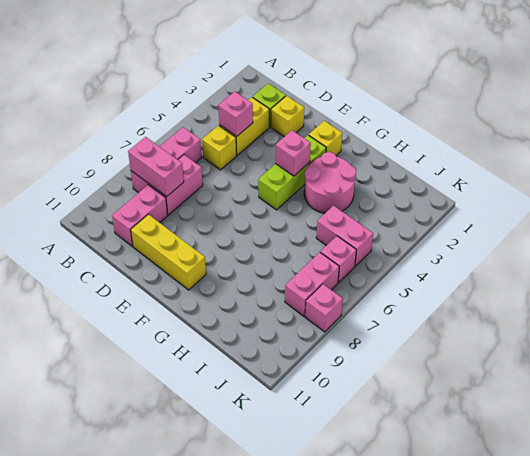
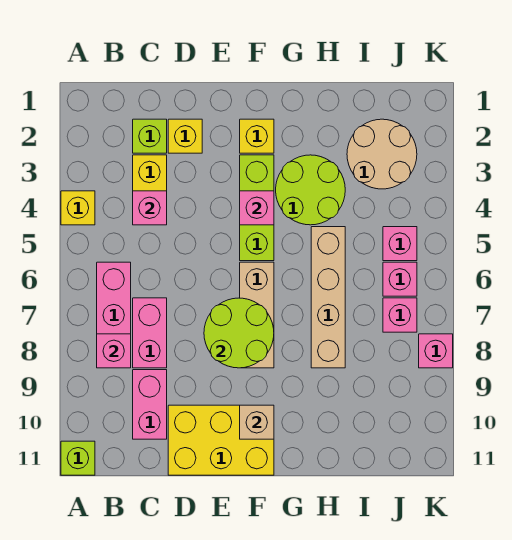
none -> lime 1x1 brick [61,441,95,475]
pink 1x2 brick [128,137,184,197] -> pink 1x1 brick [97,334,131,368]
yellow 1x1 brick [202,125,237,170] -> yellow 1x1 brick moved to [61,191,95,225]
yellow 1x3 brick [131,214,206,290] -> yellow 2x3 brick [168,405,274,475]
none -> lime 2x2 round brick [204,298,274,368]
none -> tan 1x3 brick [240,262,274,368]
none -> tan 1x1 brick [240,405,274,439]
pink 2x2 round brick [304,152,356,213] -> lime 2x2 round brick [276,155,345,225]
none -> tan 1x4 brick [311,227,345,368]
none -> tan 2x2 round brick [347,119,417,189]
pink 1x2 brick [316,206,373,266] -> pink 1x1 brick [383,227,417,261]
pink 1x2 brick [285,252,339,316] -> pink 1x1 brick [383,298,417,332]

